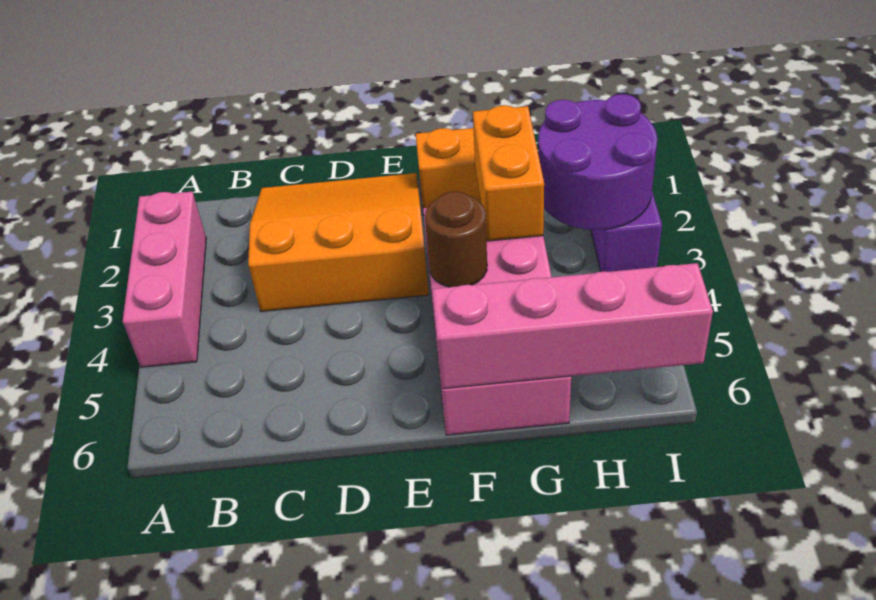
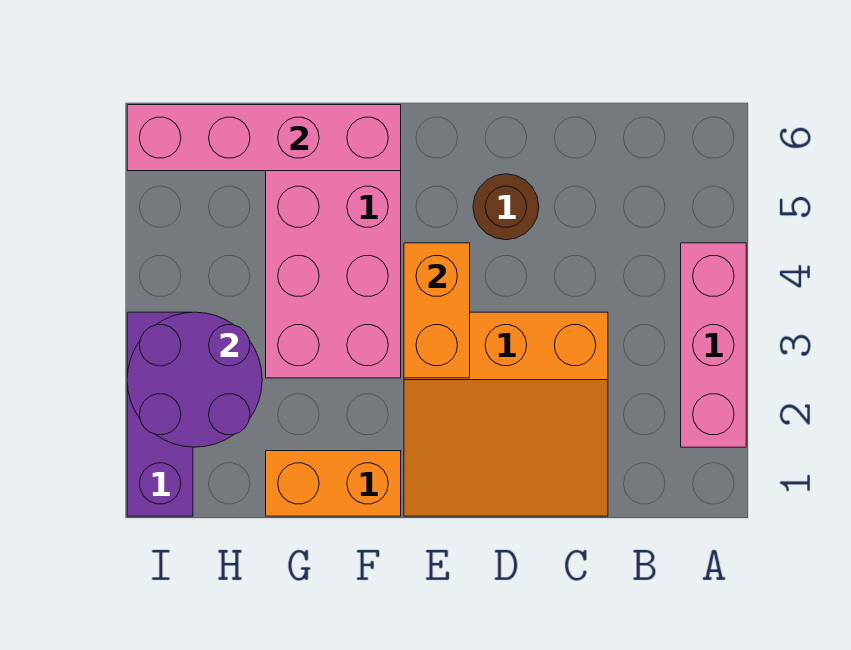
brown 1x1 round brick [425,192,487,287] -> brown 1x1 round brick moved to [473,174,539,240]
orange 1x2 brick [473,105,544,241] -> orange 1x2 brick moved to [404,243,470,378]

